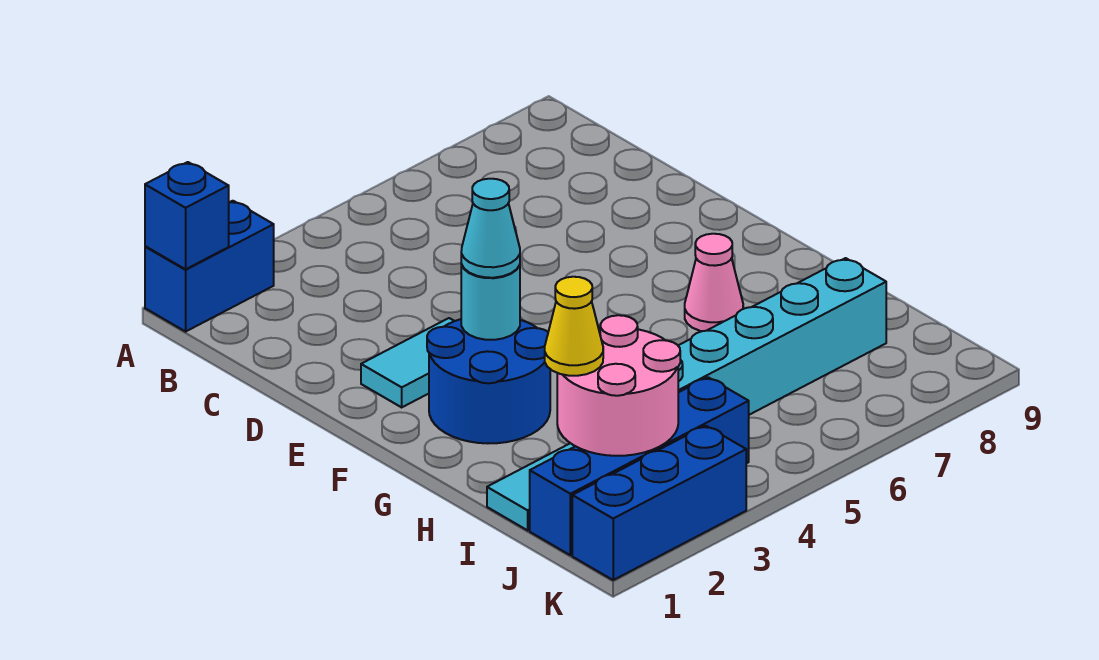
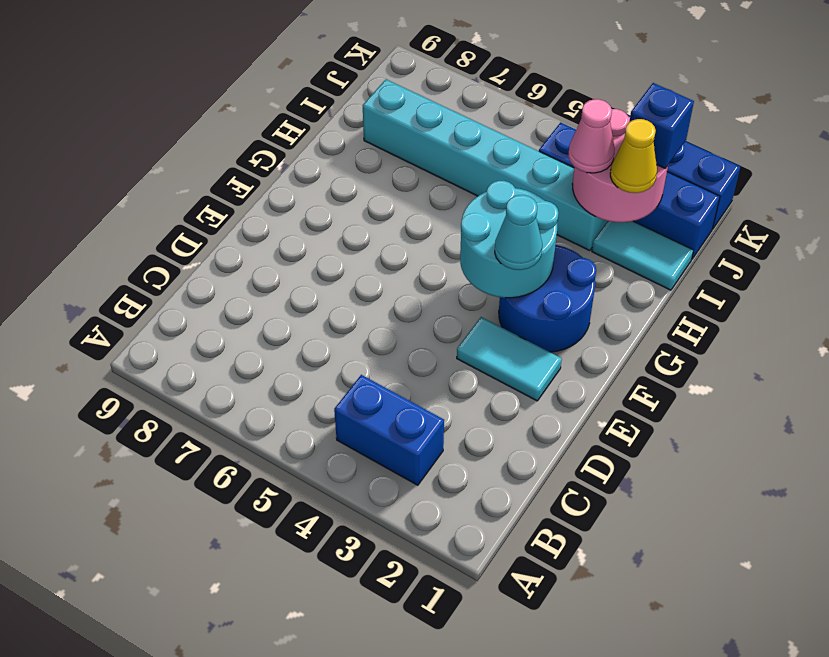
blue 1x2 brick [145,201,274,332] -> blue 1x2 brick moved to [334,375,444,485]
blue 1x1 brick [145,162,229,269] -> blue 1x1 brick moved to [630,83,694,168]
cyan 1x1 round brick [461,264,520,340] -> cyan 2x2 round brick [460,181,559,298]
pink 1x1 cone [685,234,743,331] -> pink 1x1 cone moved to [568,99,615,173]

